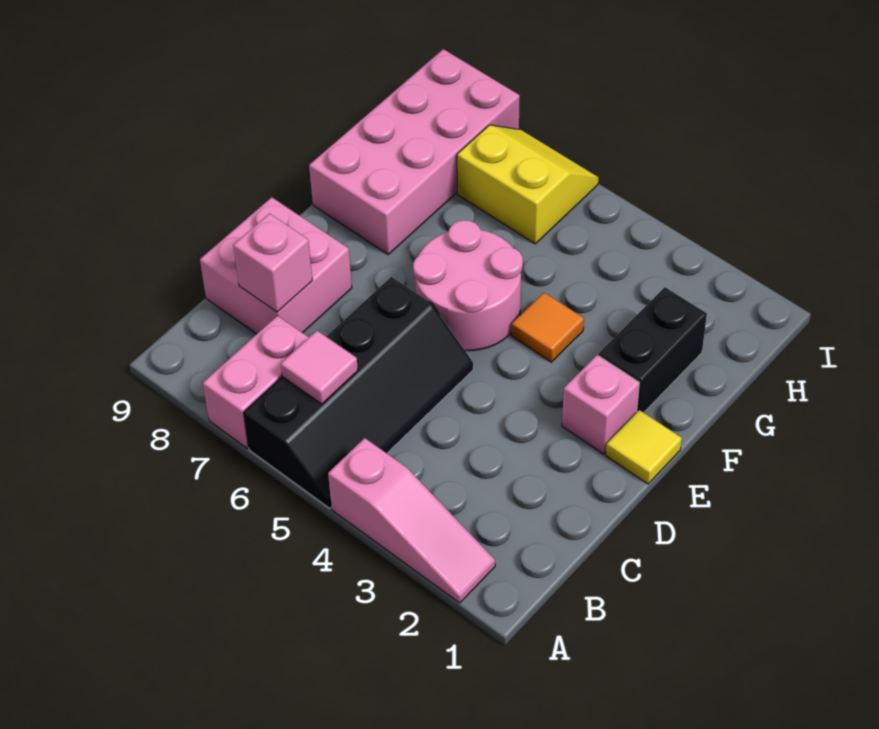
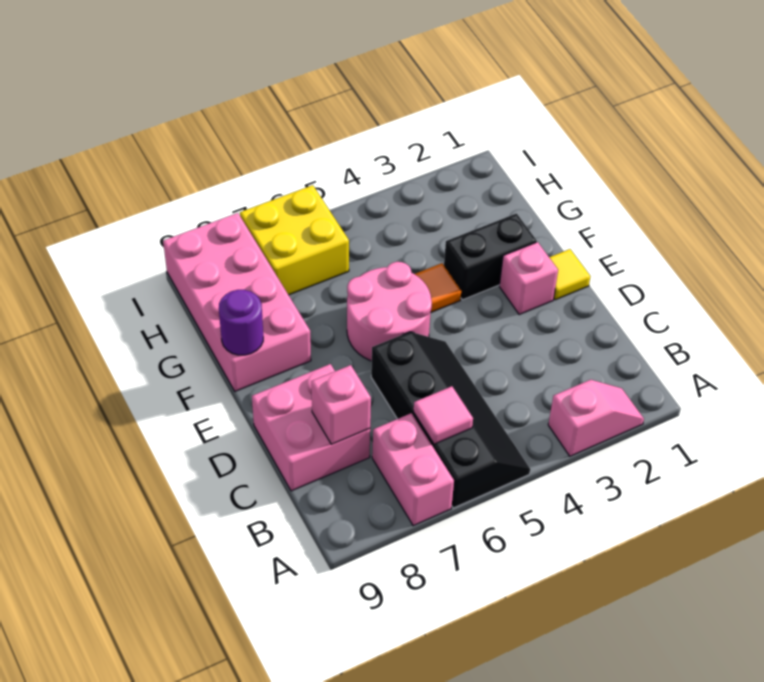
pink 1x3 slope [328,438,495,603] -> pink 1x2 slope [548,380,644,456]
black 1x2 brick [599,287,707,413] -> black 1x2 brick turned to [444,213,537,300]
none -> purple 1x1 round brick [219,290,263,355]
yellow 2x2 slope [457,125,598,244] -> yellow 2x2 brick [240,185,349,295]

